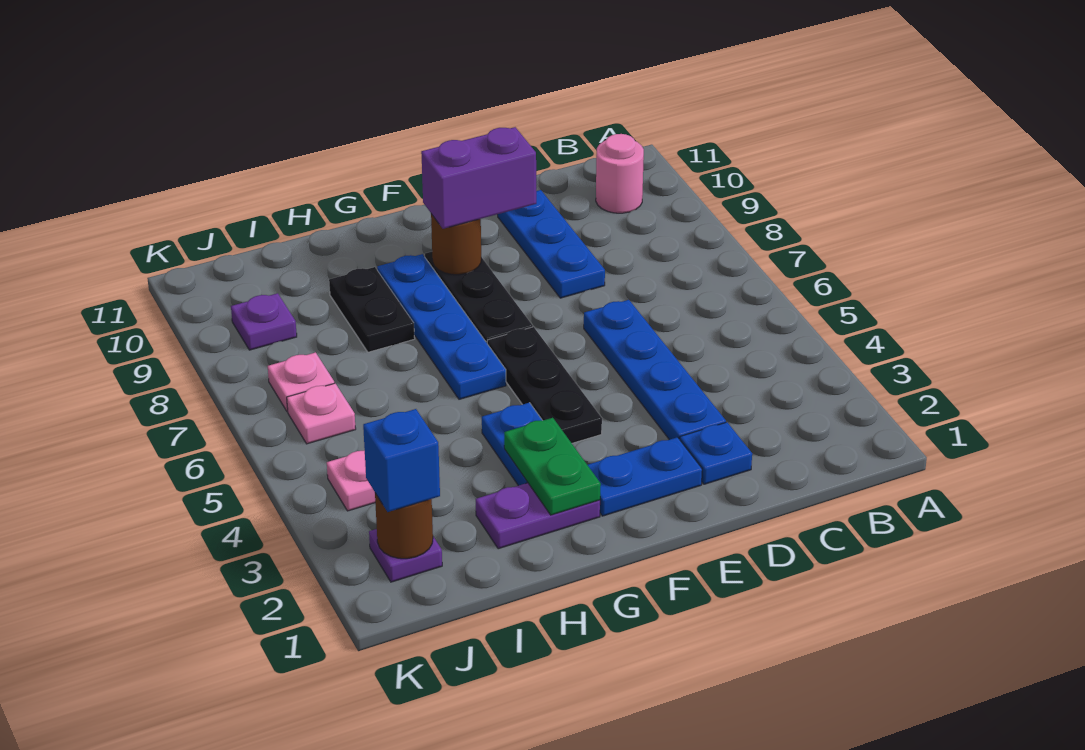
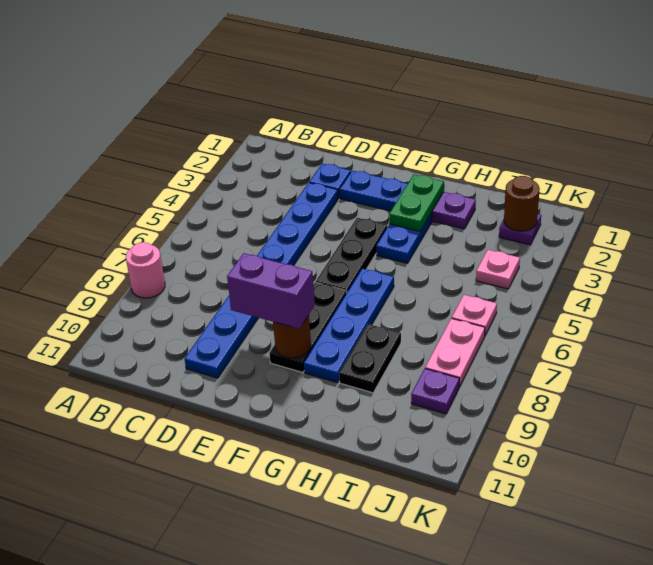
pink 1x1 round brick [596,134,644,213] -> pink 1x1 round brick moved to [126,242,165,298]
blue 1x1 brick [363,409,440,512] -> none
pink 1x1 plate [268,352,334,412] -> pink 1x2 plate [425,318,485,387]

